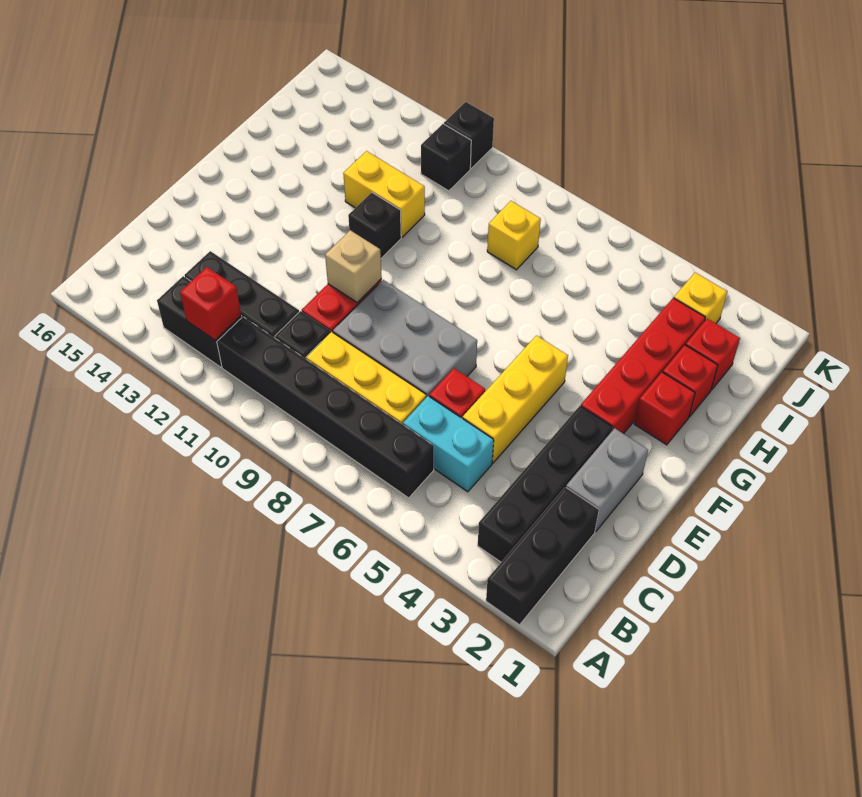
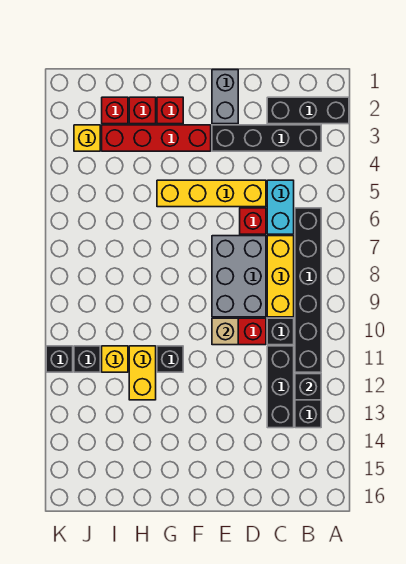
red 1x1 brick [180,267,241,340] -> black 1x1 brick [295,374,321,400]
grey 1x2 brick [566,428,648,532] -> grey 1x2 brick turned to [212,70,238,124]
yellow 1x3 brick [463,336,568,463] -> yellow 1x4 brick [157,180,266,207]
yellow 1x1 brick [487,201,541,270] -> yellow 1x1 brick moved to [102,346,128,372]

